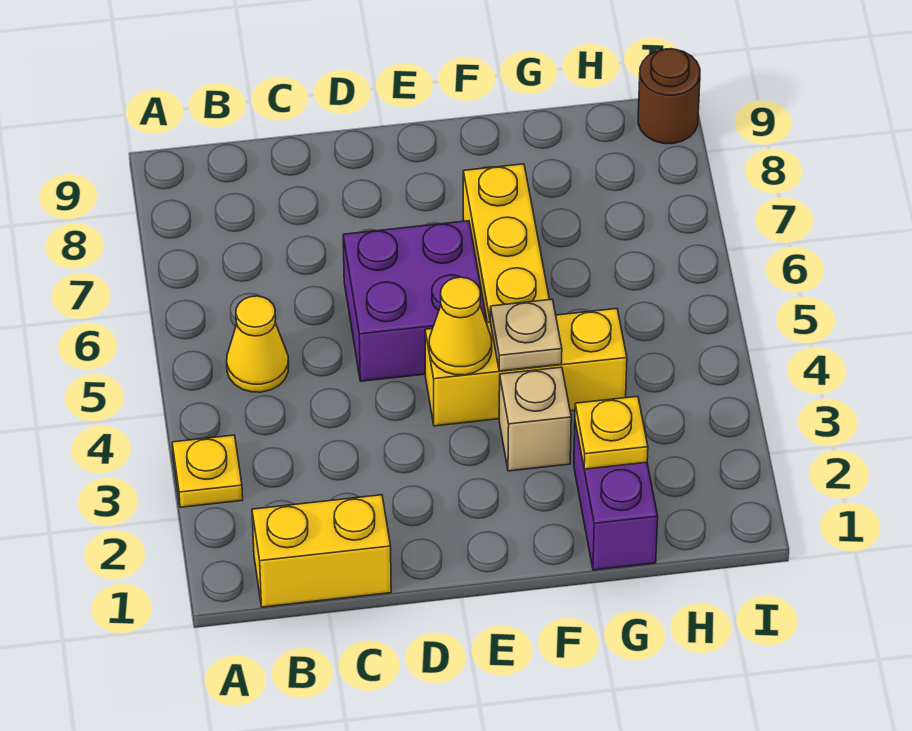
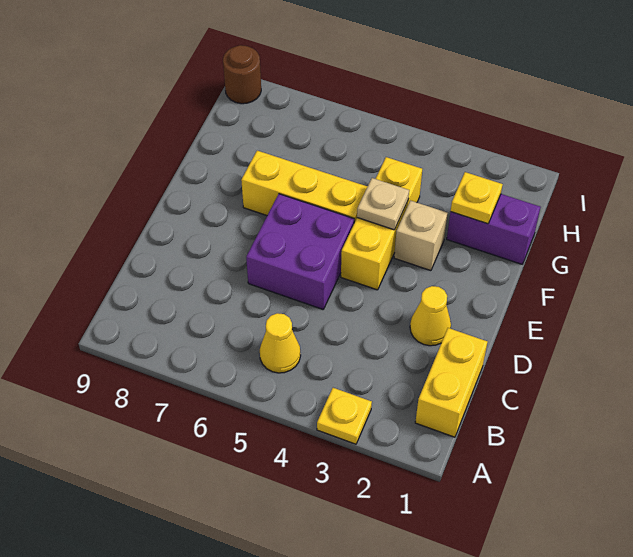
yellow 1x1 cone [429,277,492,375] -> yellow 1x1 cone moved to [410,286,451,346]

